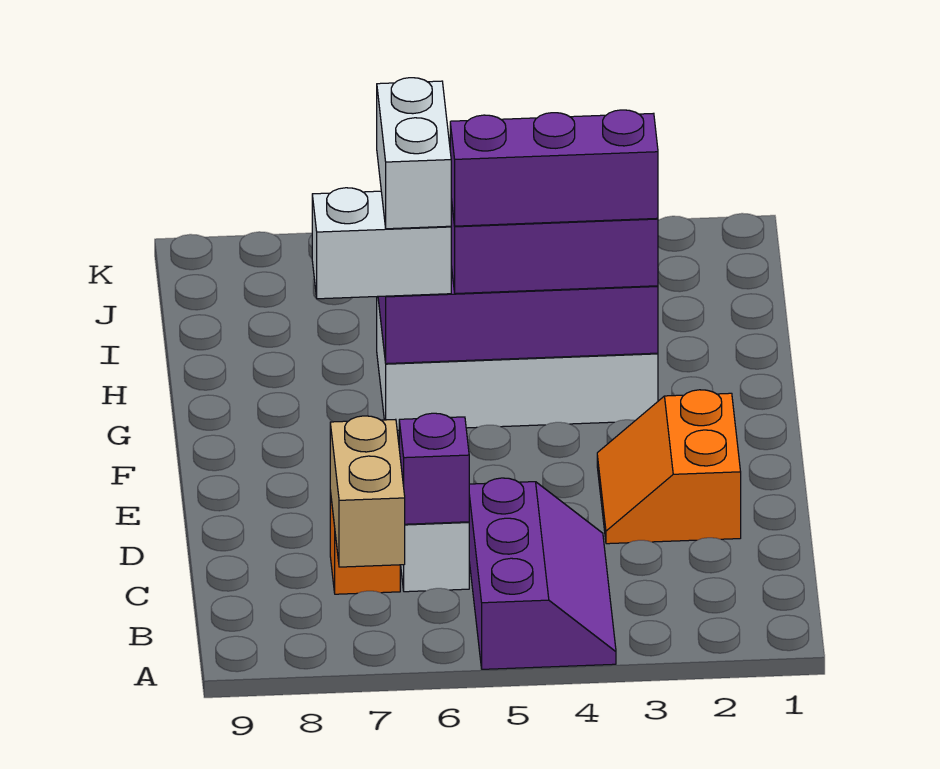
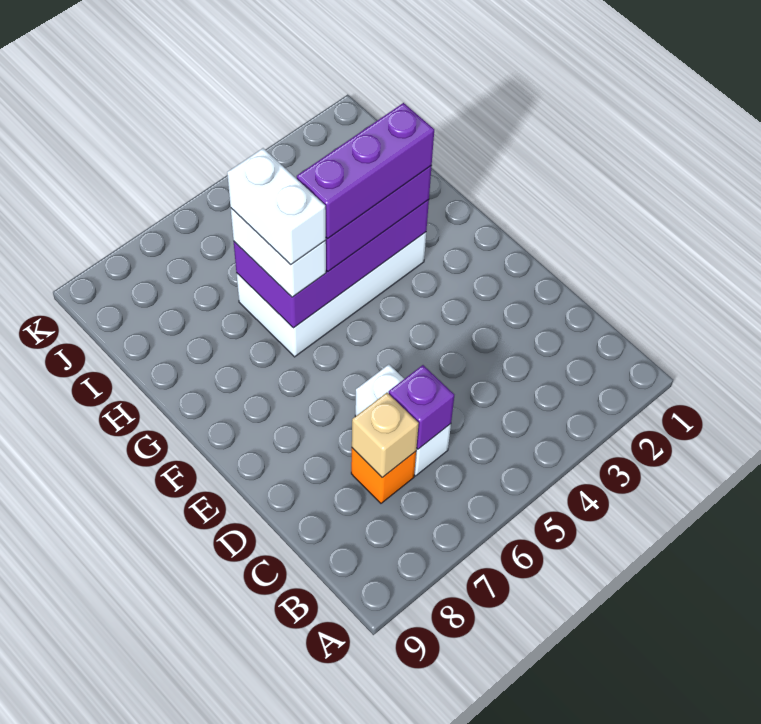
purple 2x3 slope [469,478,616,669] -> none
tan 1x2 brick [330,416,405,567] -> tan 1x1 brick [352,393,419,477]
orange 2x2 slope [597,390,741,544] -> none
white 1x2 brick [312,188,451,299] -> white 1x2 brick turned to [231,208,326,297]

